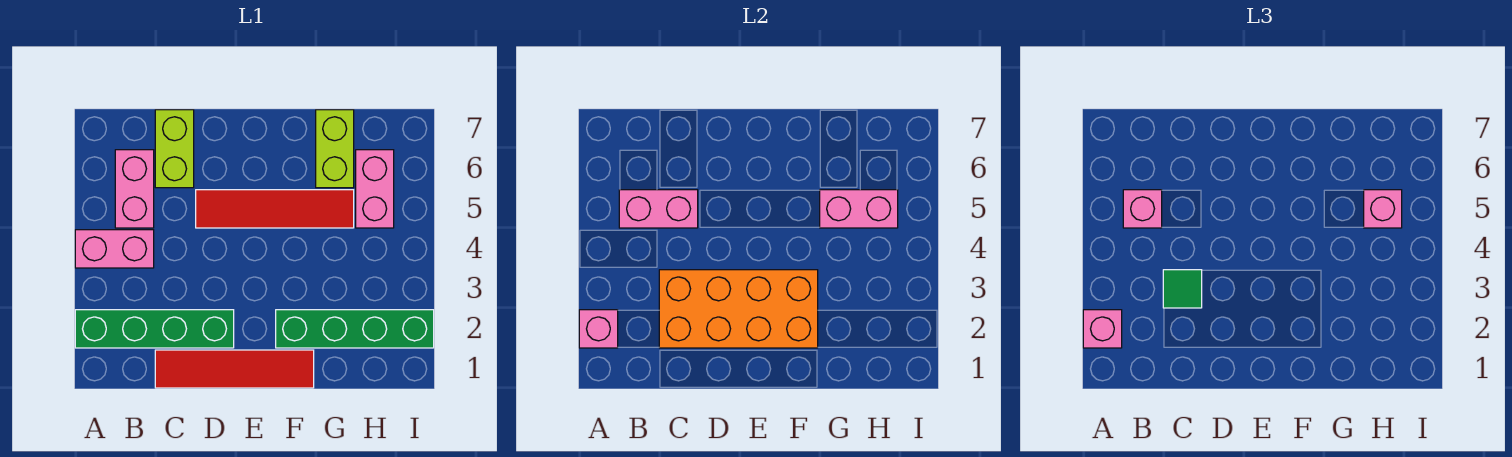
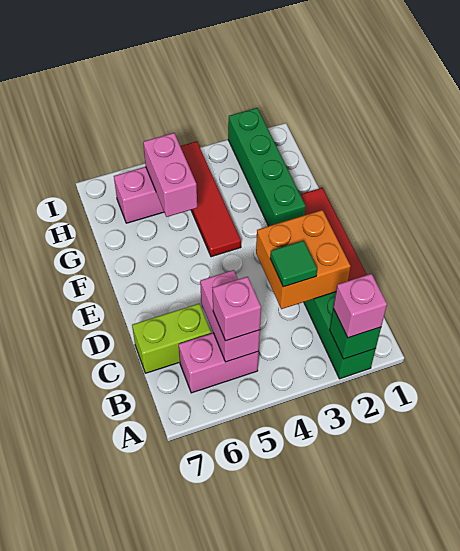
pink 1x1 brick [579,310,618,348] -> green 1x1 brick [330,309,381,359]
pink 1x2 brick [75,230,154,268] -> none
orange 2x4 brick [659,270,818,348] -> orange 2x2 brick [256,210,351,309]
red 1x4 tile [196,190,354,228] -> red 1x4 tile moved to [180,141,241,257]
lime 1x2 brick [316,110,354,188] -> none
pink 1x1 brick [1364,190,1402,228] -> none

